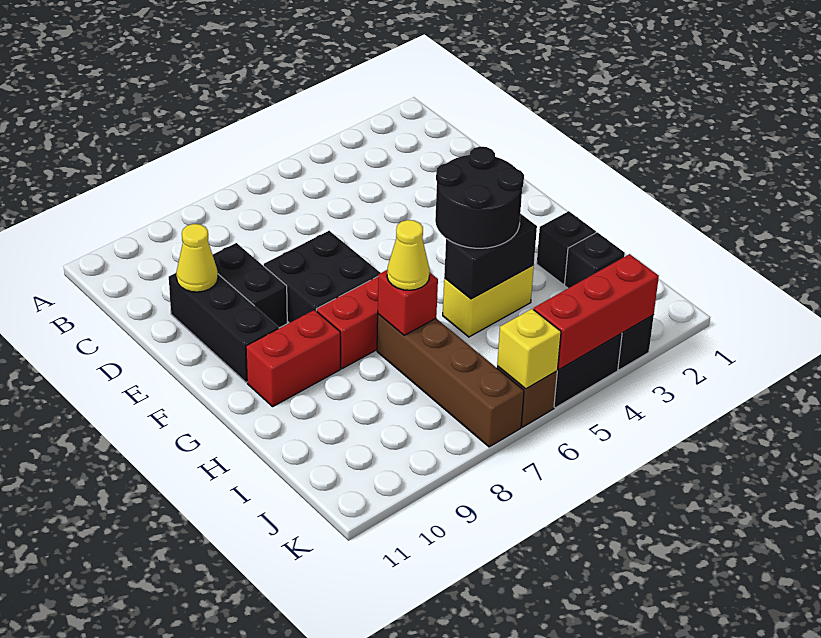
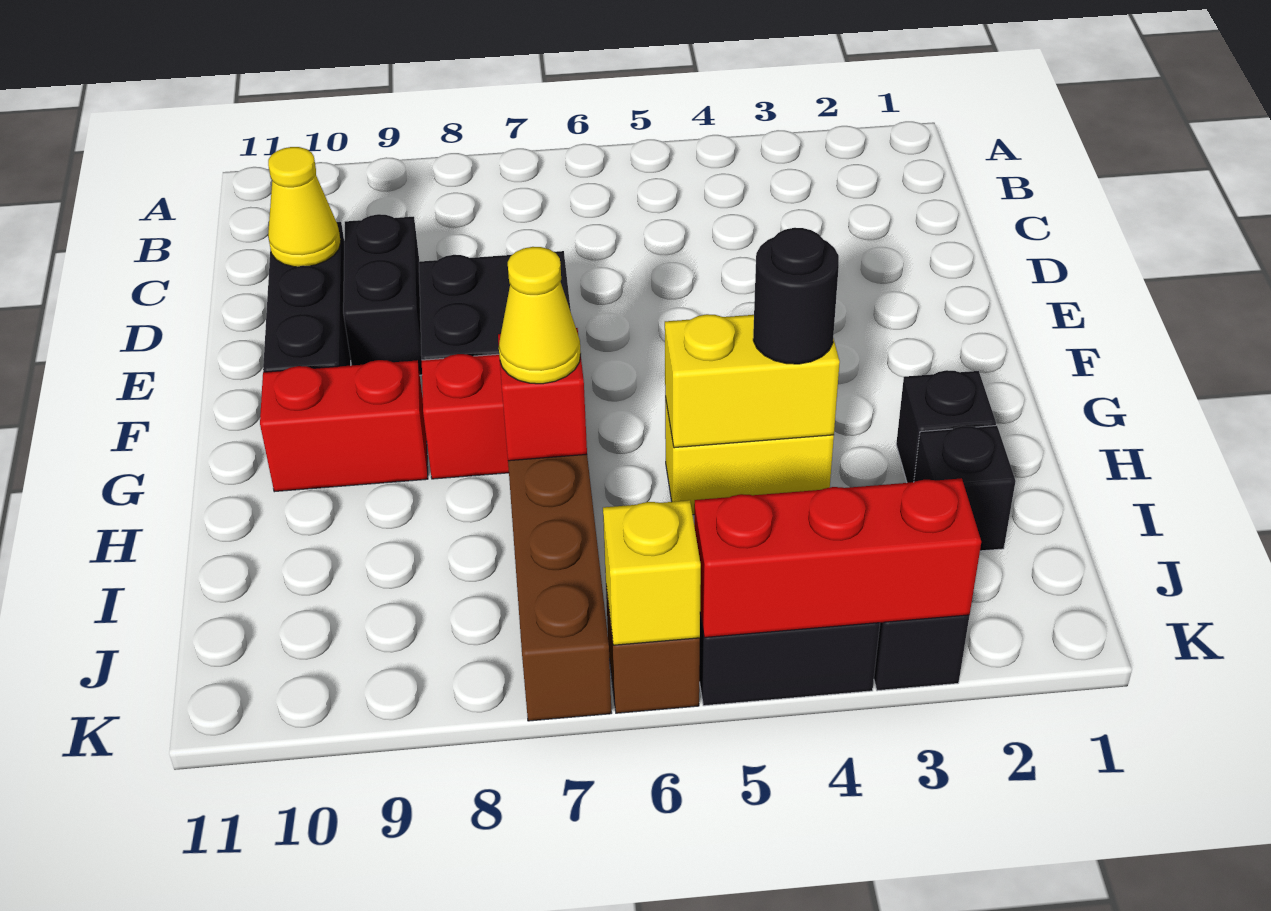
black 2x2 round brick [435,147,524,248] -> black 1x1 round brick [753,228,839,364]
black 1x2 brick [444,213,537,299] -> yellow 1x2 brick [665,314,840,448]

